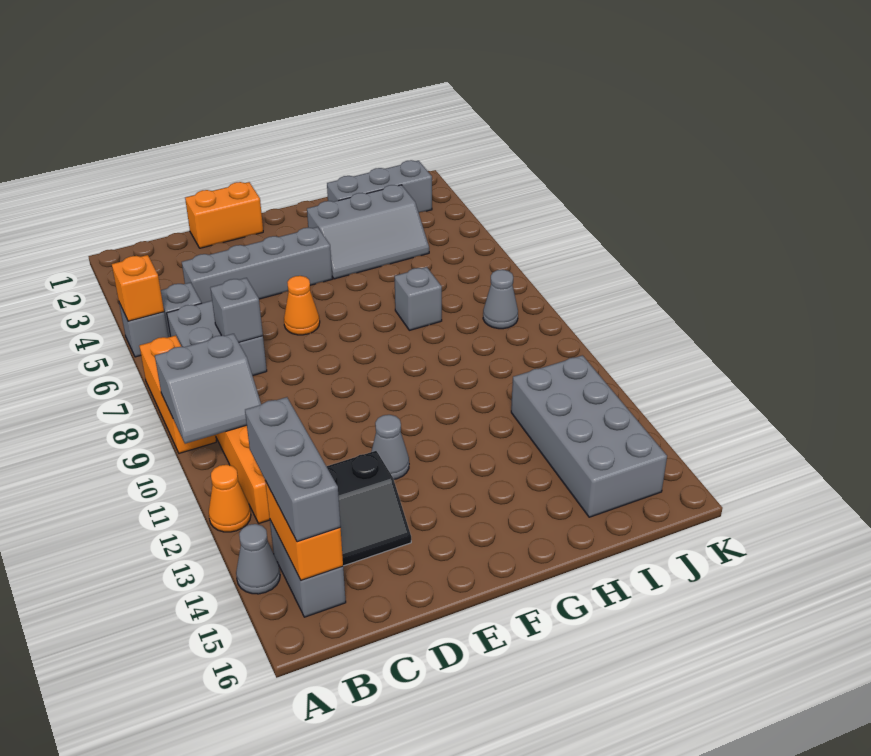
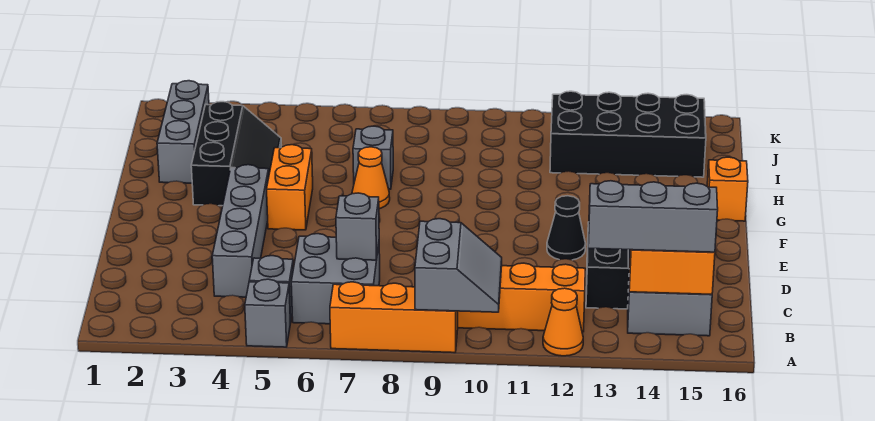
orange 1x1 brick [112,255,164,321] -> orange 1x1 brick moved to [707,157,748,221]
grey 1x1 cone [236,524,280,594] -> none
orange 1x2 brick [185,182,263,248] -> orange 1x2 brick moved to [267,145,313,230]
orange 1x1 cone [284,276,320,335] -> orange 1x1 cone moved to [352,147,390,209]
grey 1x1 cone [371,415,409,479] -> black 1x1 cone [547,196,586,260]
grey 2x3 slope [307,185,429,279] -> black 2x3 slope [191,102,281,206]
grey 2x4 brick [511,355,667,517] -> black 2x4 brick [550,91,706,177]
grey 1x1 cone [483,270,518,329] -> none

